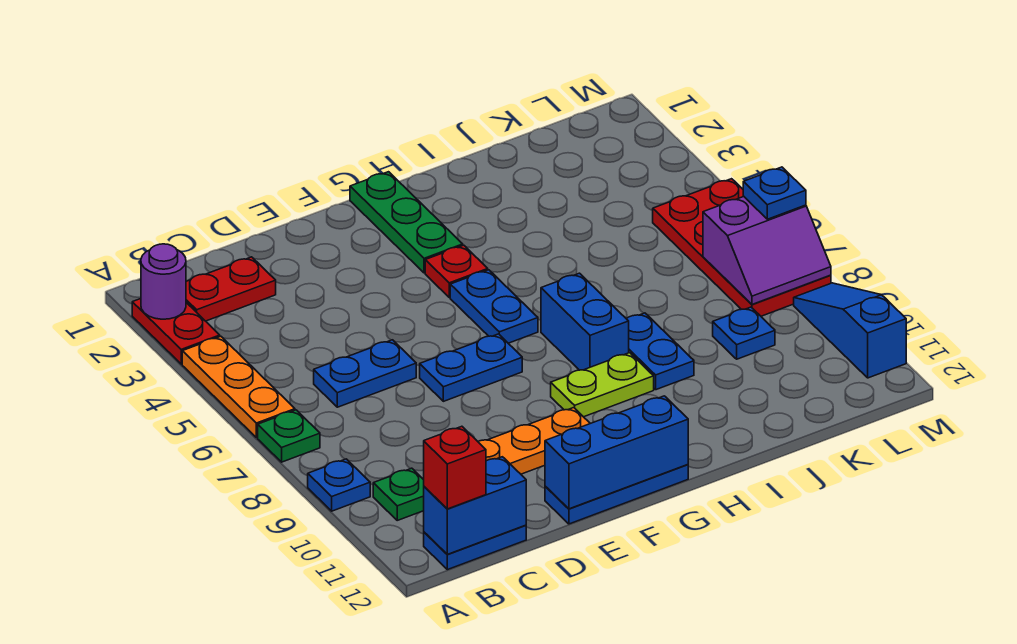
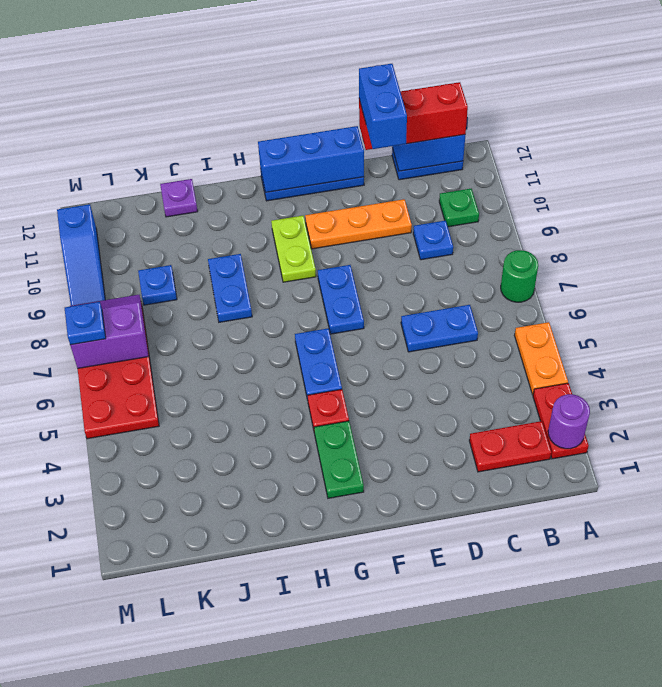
orange 1x3 plate [182,336,295,438] -> orange 1x2 plate [515,322,568,394]
green 1x1 plate [258,410,320,462] -> green 1x1 round brick [501,250,538,302]
blue 1x1 plate [308,459,370,511] -> blue 1x1 plate moved to [413,221,453,260]
red 1x1 brick [424,426,486,509] -> red 1x3 brick [359,82,468,150]
blue 1x2 plate [420,334,522,401] -> blue 1x2 plate turned to [318,265,364,334]
green 1x3 plate [350,172,463,273] -> green 1x2 plate [314,421,364,498]
lime 1x2 plate [551,353,654,417] -> lime 1x2 plate turned to [271,216,316,282]
blue 1x2 brick [541,273,629,370] -> blue 1x2 brick moved to [359,64,407,149]
none -> purple 1x1 plate [160,179,198,217]

